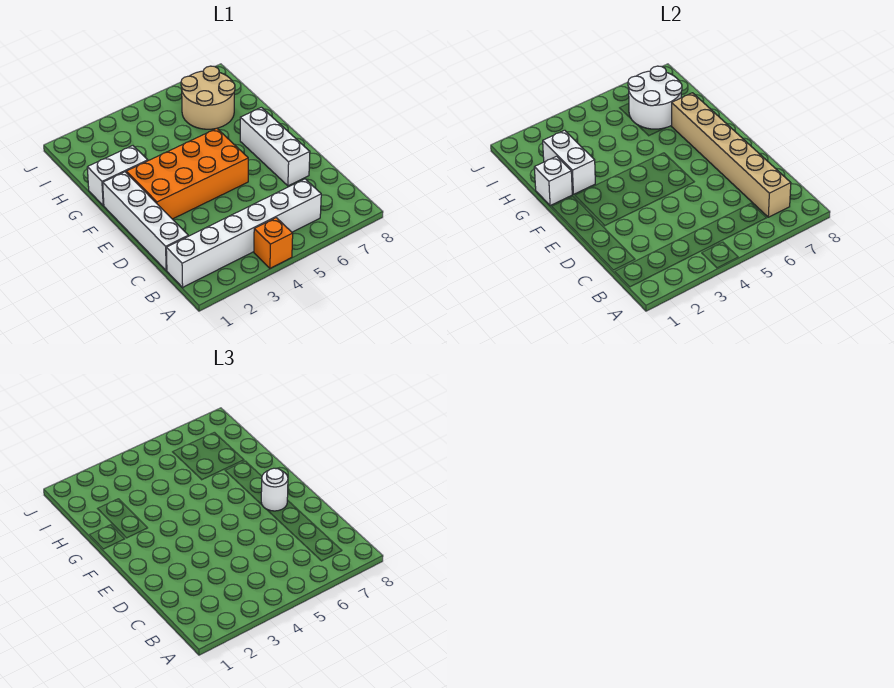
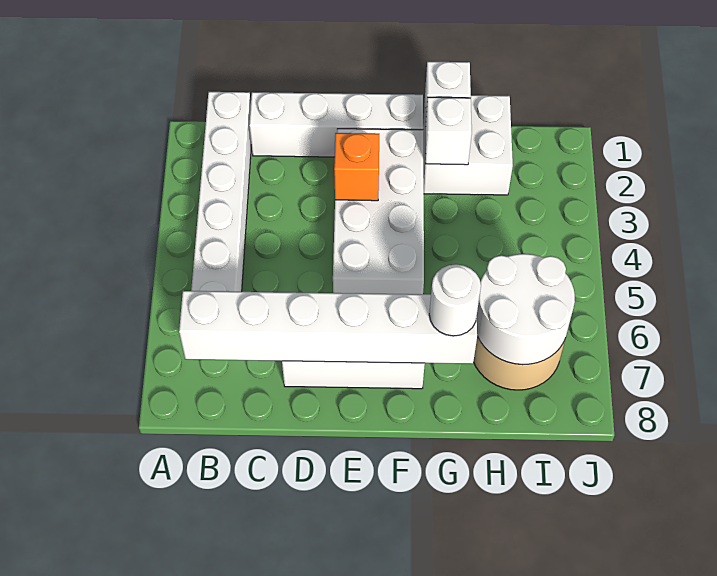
orange 1x1 brick [254,218,293,268] -> orange 1x1 brick moved to [334,133,379,201]
tan 1x6 brick [672,93,791,217] -> white 1x6 brick [179,291,477,364]
orange 2x4 brick [126,128,248,219] -> white 2x4 brick [333,129,424,294]
white 1x1 round brick [261,468,288,511] -> white 1x1 round brick moved to [429,264,481,336]
white 1x2 brick [87,146,148,206] -> white 2x2 brick [423,95,513,195]
white 1x2 brick [543,130,595,194] -> white 1x1 brick [425,97,472,165]

